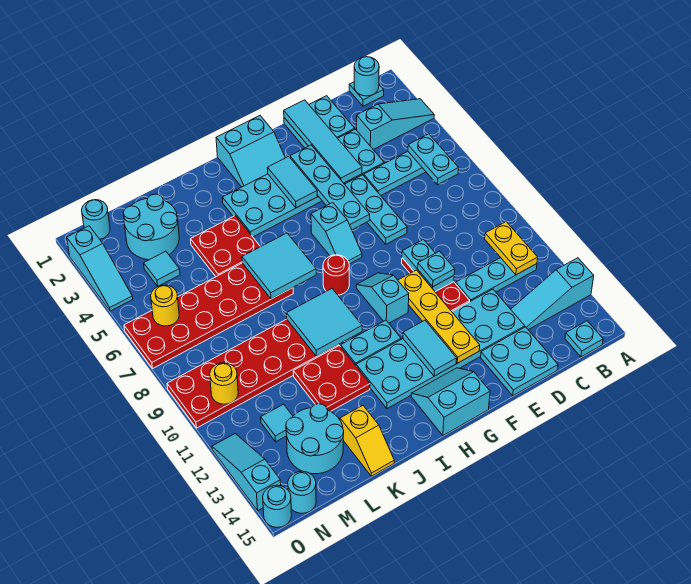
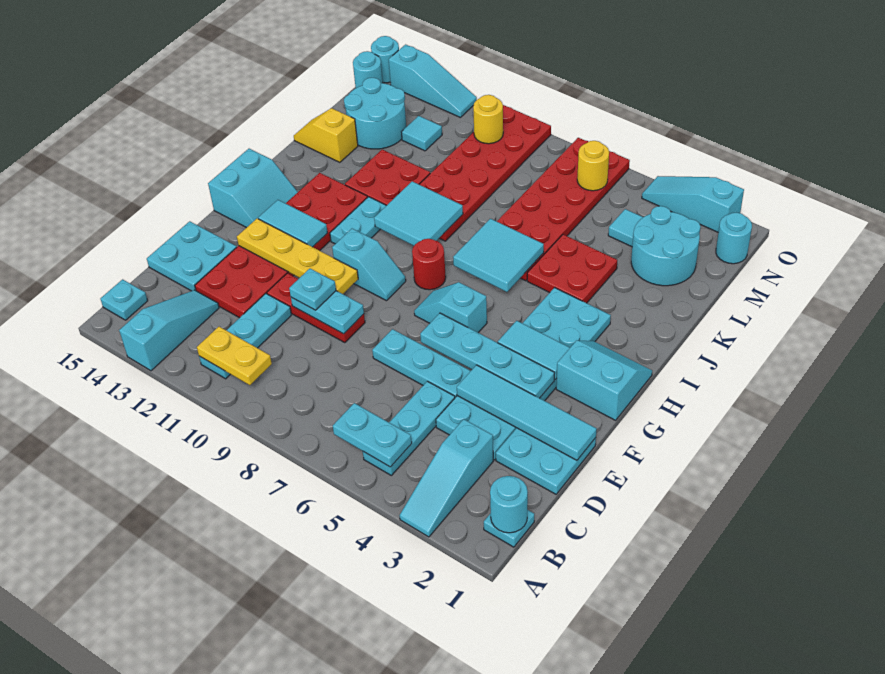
cyan 2x6 plate [356,289,525,409] -> red 2x6 plate [195,173,368,318]
cyan 2x2 slope [216,116,285,187] -> cyan 2x2 slope turned to [556,341,652,420]

